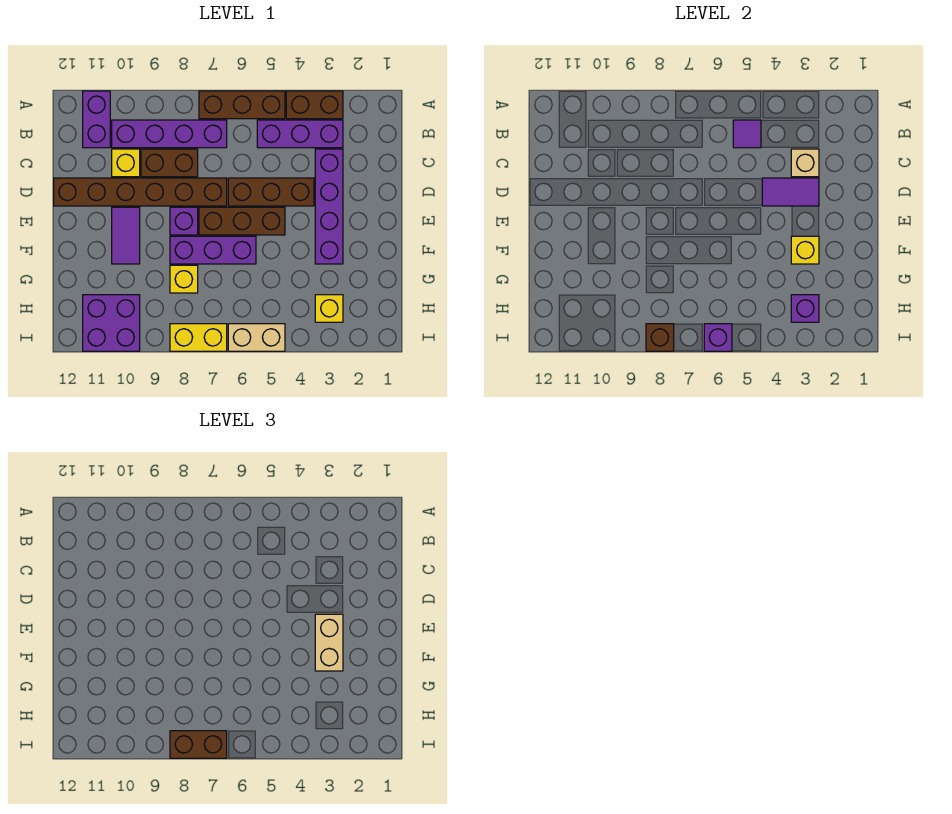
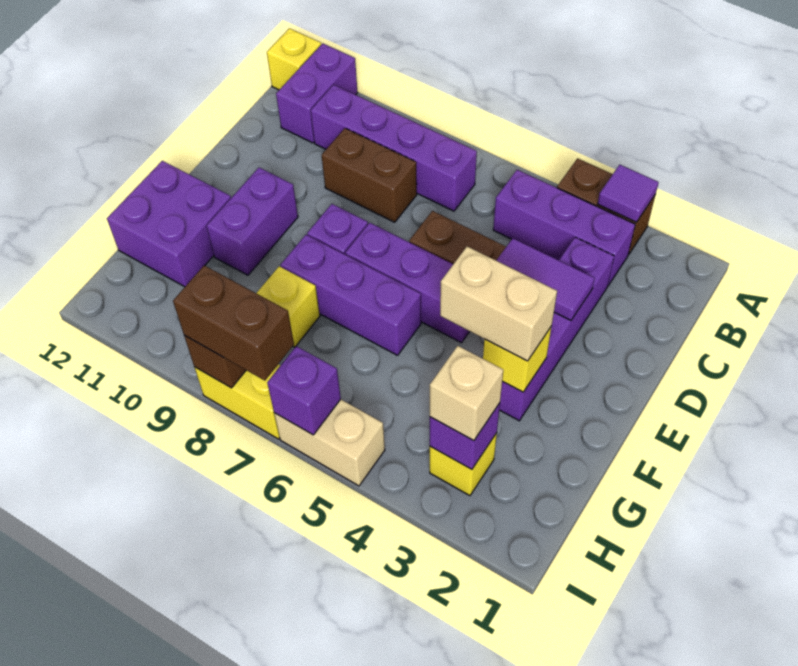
brown 1x3 brick [199,91,285,119] -> none
purple 1x1 tile [733,120,761,148] -> purple 1x1 tile moved to [598,165,659,222]
tan 1x1 brick [791,149,819,177] -> tan 1x1 brick moved to [430,346,503,441]
yellow 1x1 brick [112,149,140,177] -> yellow 1x1 brick moved to [267,28,321,90]
brown 1x6 brick [54,178,227,206] -> none
tan 1x2 brick [315,614,343,671] -> tan 1x2 brick turned to [440,247,557,361]
brown 1x3 brick [199,207,285,235] -> purple 1x3 brick [345,223,470,343]
purple 1x2 tile [112,207,140,264] -> purple 1x2 brick [206,168,298,275]
purple 2x2 brick [83,295,140,351] -> purple 2x2 brick moved to [107,161,231,287]

